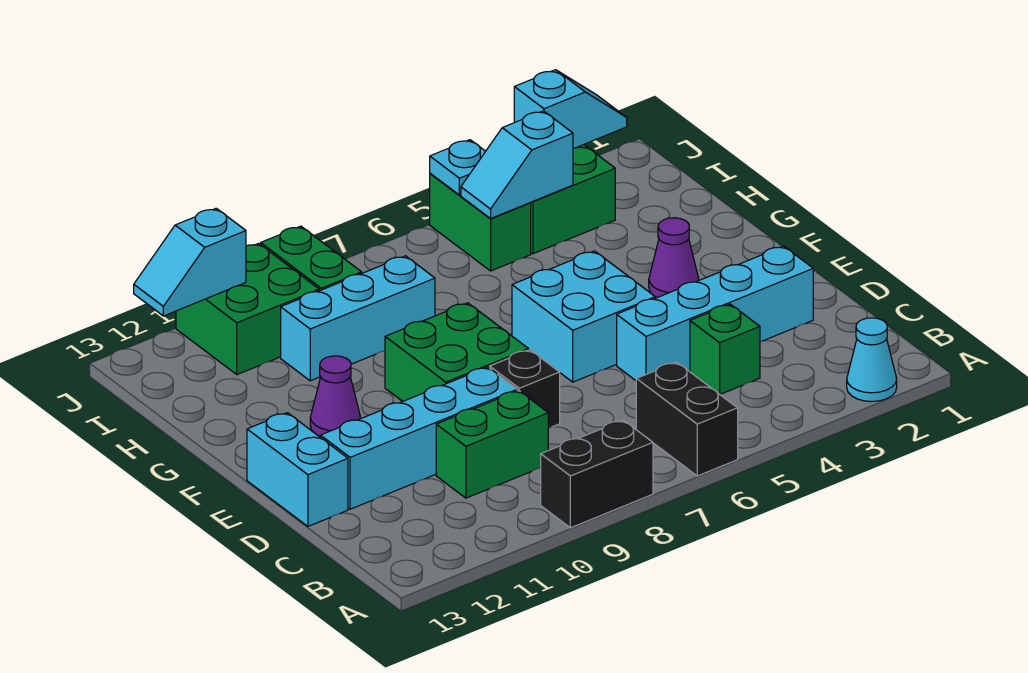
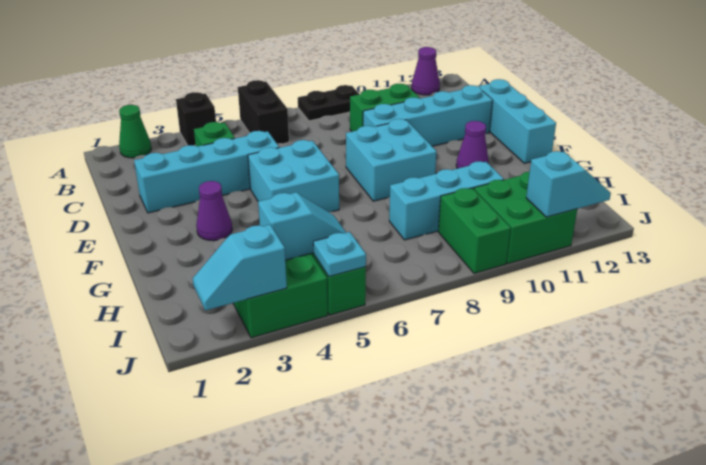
cyan 1x1 cone [847,318,897,402] -> green 1x1 cone [119,105,151,158]
black 1x2 brick [541,420,653,528] -> black 1x2 plate [298,85,359,121]
none -> purple 1x1 cone [412,47,440,95]
black 1x1 brick [490,350,560,428] -> black 1x1 brick moved to [176,92,216,146]
cyan 1x2 brick [247,413,348,526] -> cyan 1x3 brick [479,79,556,163]
green 2x2 brick [385,303,528,401] -> cyan 2x2 brick [346,119,437,201]

